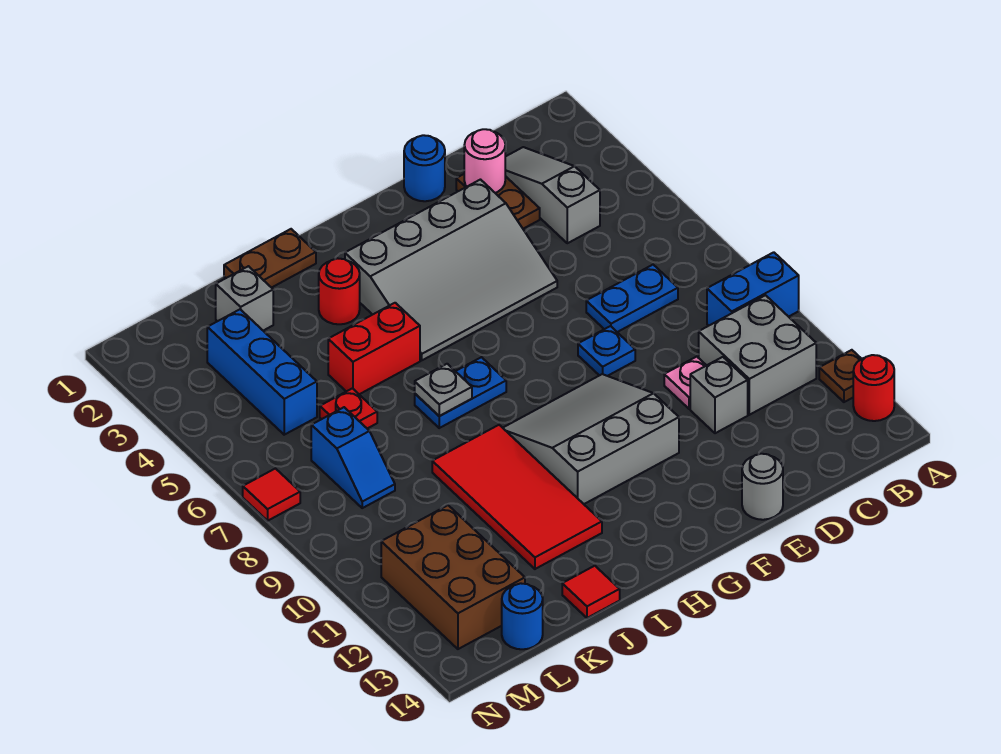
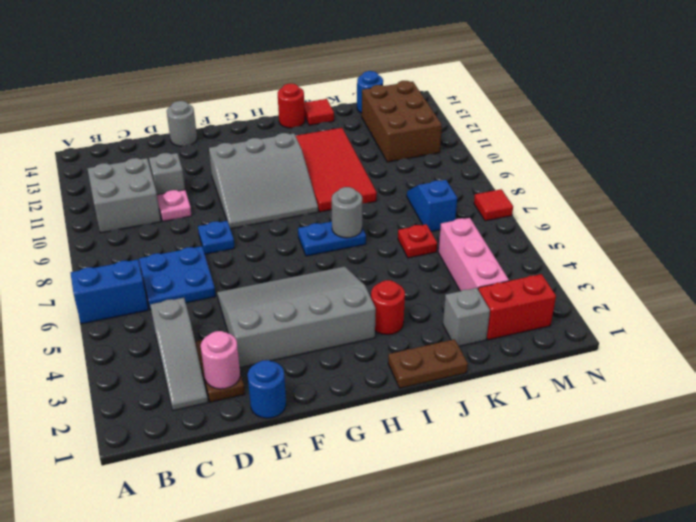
blue 1x2 brick [707,252,799,326] -> blue 1x2 brick moved to [71,260,148,324]
brown 1x1 plate [819,350,861,402] -> none
red 1x1 round brick [853,355,894,421] -> red 1x1 round brick moved to [278,84,305,128]
blue 1x2 plate [586,265,678,332] -> blue 2x2 plate [139,246,216,310]
red 1x2 brick [328,303,420,394] -> red 1x2 brick moved to [478,274,556,340]
grey 1x1 plate [415,364,472,416] -> grey 1x1 round brick [332,187,362,238]
blue 1x3 brick [207,309,317,435] -> pink 1x3 brick [439,218,509,291]

